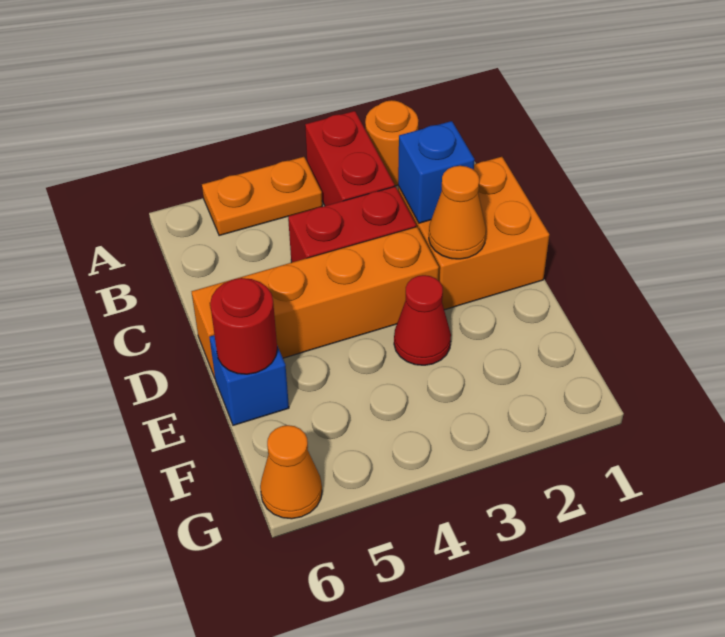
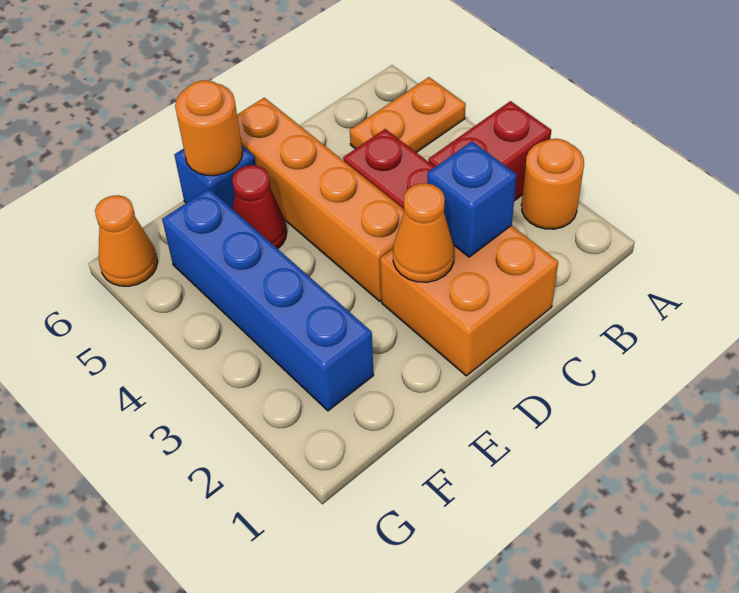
orange 1x2 plate [202,157,322,236] -> orange 1x2 plate turned to [350,77,466,153]
red 1x1 cone [394,275,451,365] -> red 1x1 cone moved to [232,165,287,249]
red 1x1 round brick [210,278,277,374] -> orange 1x1 round brick [175,80,243,176]
none -> blue 1x4 brick [162,188,374,411]

